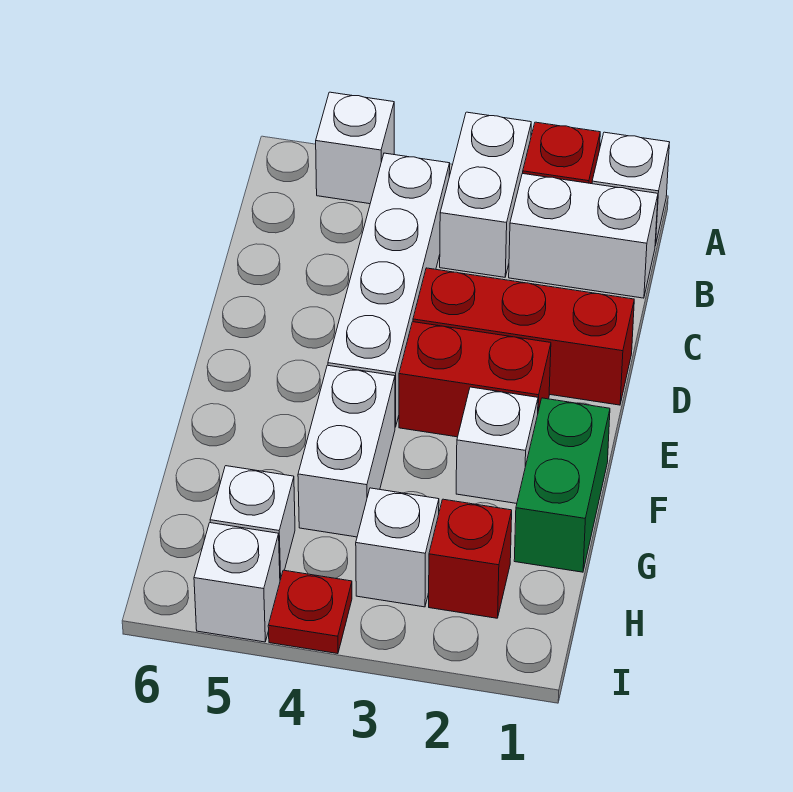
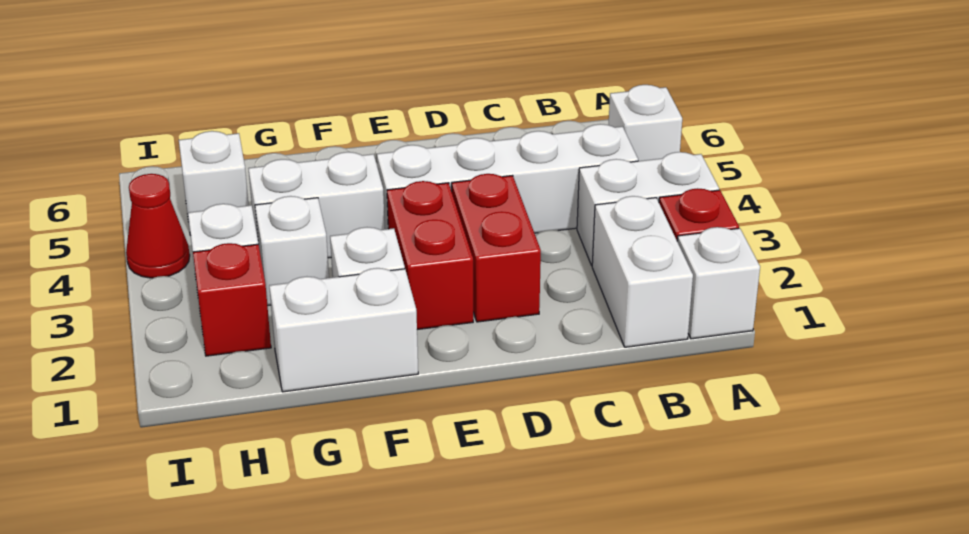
red 1x3 brick [413,268,634,405] -> red 1x2 brick [452,174,541,322]
green 1x2 brick [514,398,610,572] -> white 1x2 brick [269,268,418,392]
red 1x1 plate [268,570,352,654] -> red 1x1 cone [126,174,190,278]
white 1x1 brick [194,523,280,642] -> white 1x1 brick moved to [255,196,329,306]

